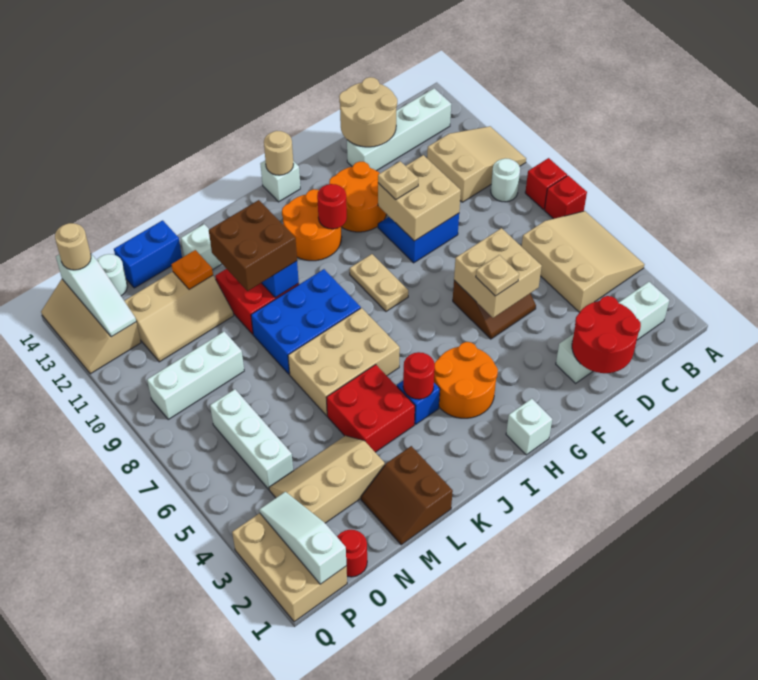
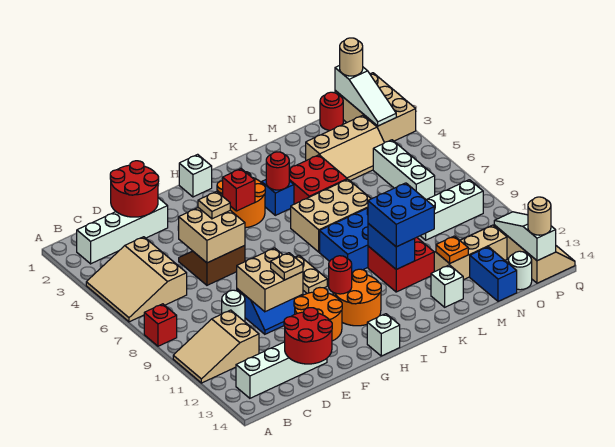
red 1x1 brick [544,176,587,219] -> red 1x1 brick moved to [223,169,255,211]
white 1x1 round brick [491,158,520,202] -> white 1x1 round brick moved to [222,290,245,322]
tan 2x2 round brick [339,77,397,147] -> red 2x2 round brick [284,308,332,364]
tan 1x1 round brick [264,131,293,175] -> tan 1x1 round brick moved to [340,38,363,76]
brown 2x2 brick [209,200,297,291] -> blue 2x2 brick [368,183,434,247]
brown 2x2 slope [361,446,453,545] -> none
blue 1x2 brick [114,220,182,288] -> blue 1x2 brick turned to [470,247,517,301]

